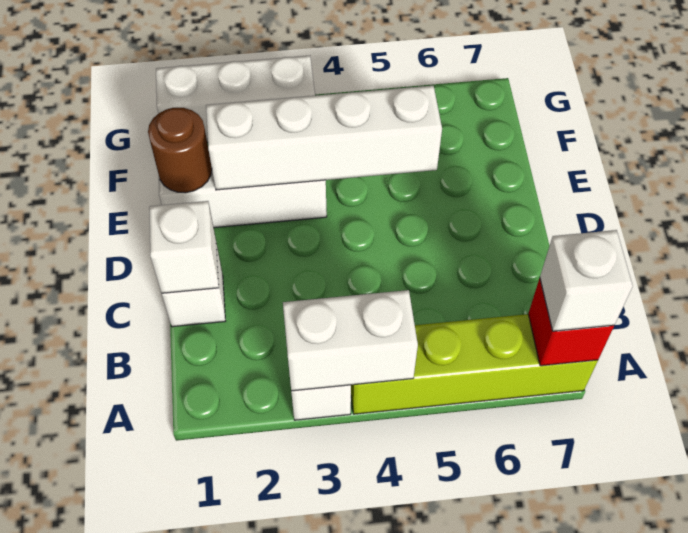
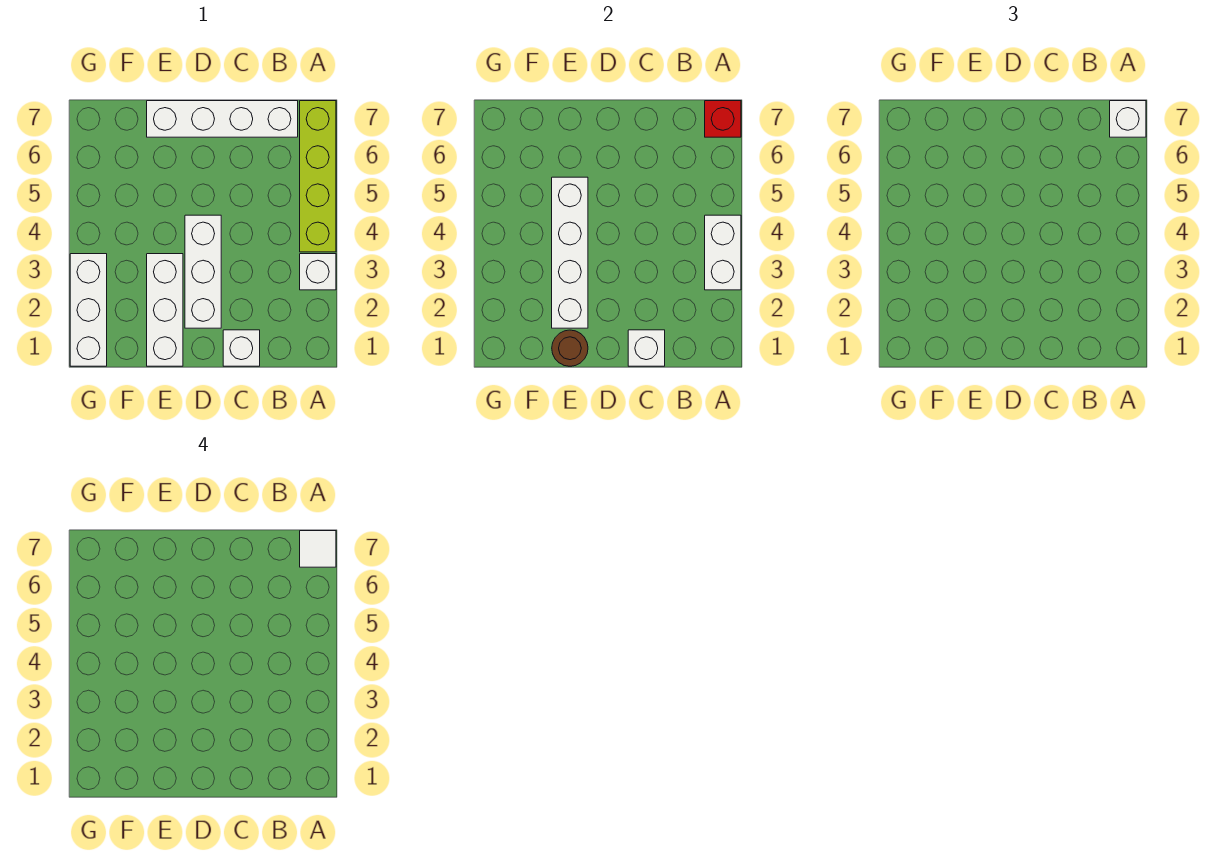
none -> white 1x1 tile [300,531,336,567]
none -> white 1x4 brick [147,101,298,137]
none -> white 1x3 brick [185,215,221,328]

